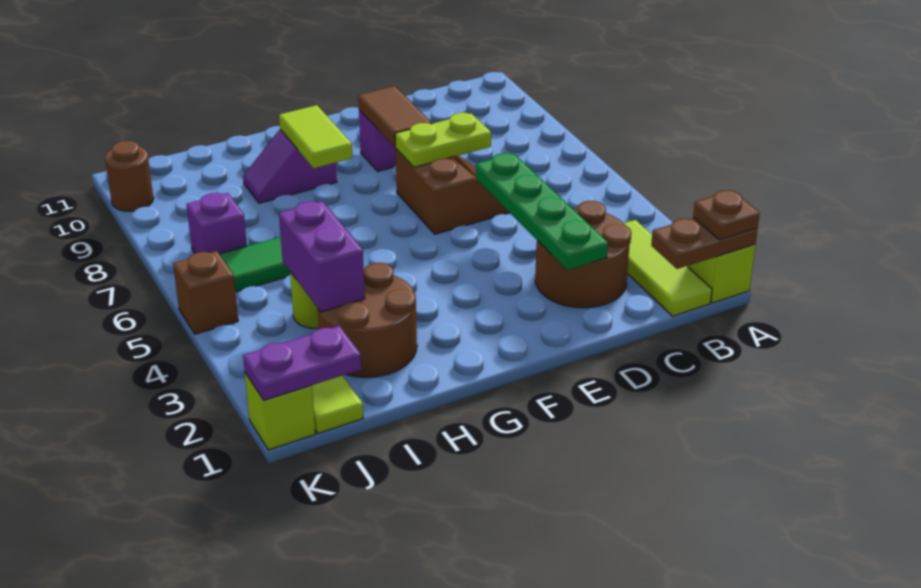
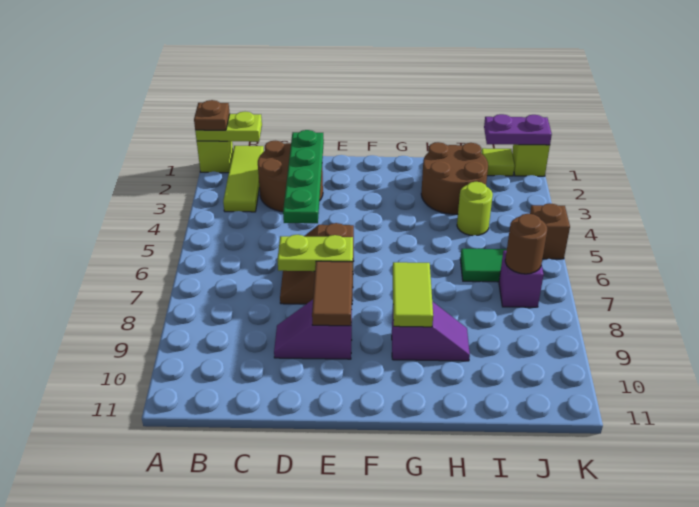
brown 1x2 plate [651,218,757,269] -> lime 1x2 plate [195,112,262,142]
purple 1x2 brick [279,201,365,312] -> none
brown 1x1 round brick [105,141,153,211] -> brown 1x1 round brick moved to [505,214,547,274]

